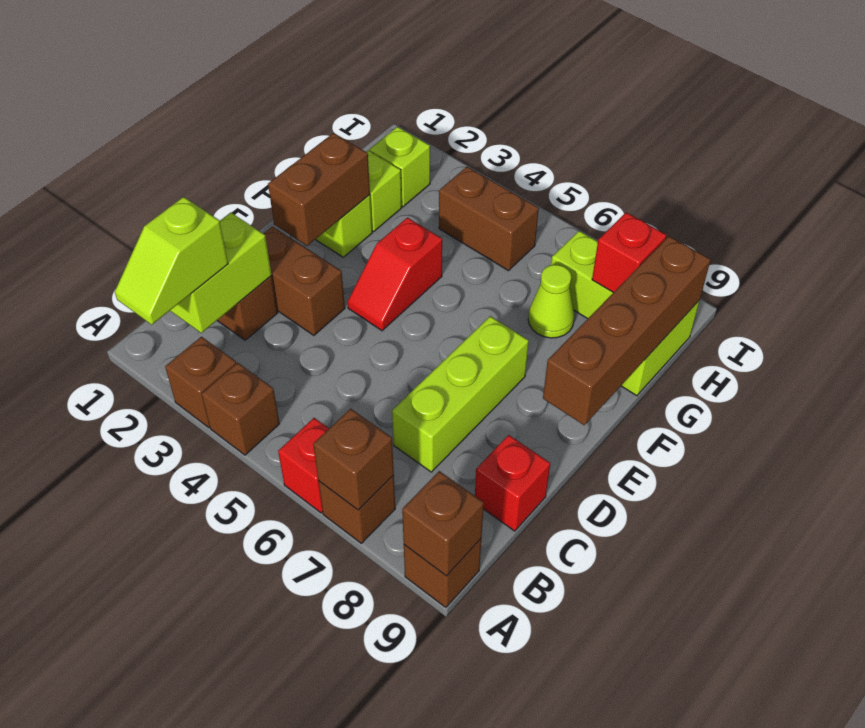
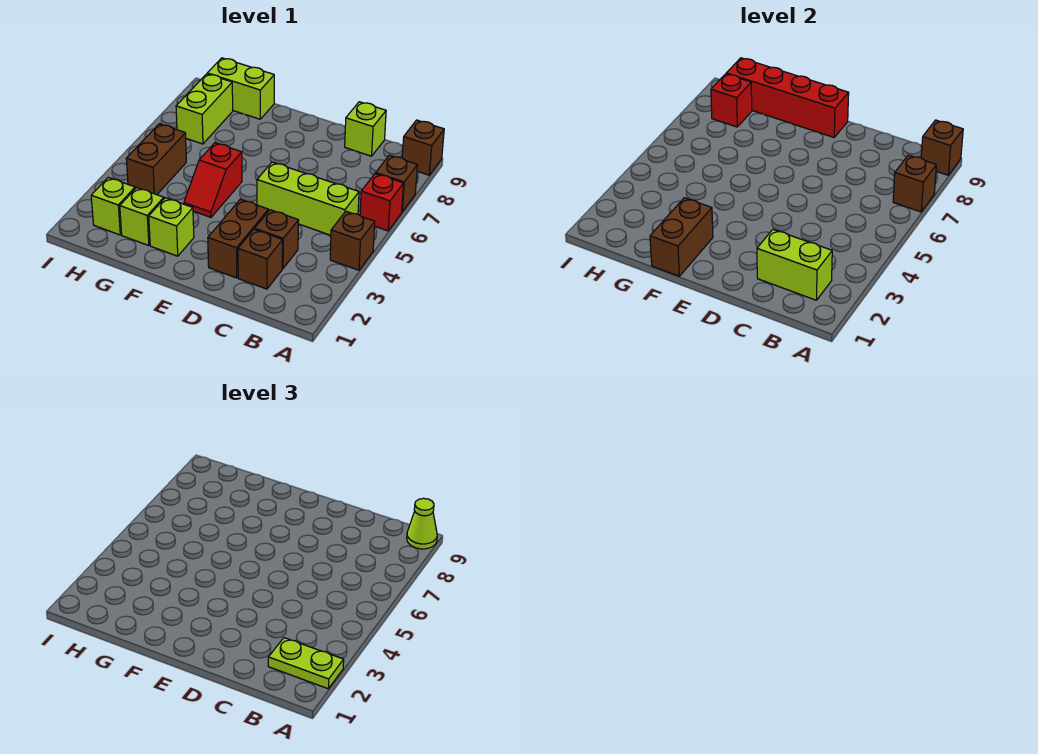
lime 1x2 slope [115,197,228,325] -> lime 1x2 plate [268,638,344,689]
brown 1x1 brick [165,337,236,427] -> brown 1x1 brick moved to [255,210,299,269]
lime 1x3 brick [392,316,529,472] -> lime 1x3 brick moved to [257,162,359,235]
red 1x1 brick [475,435,550,531] -> lime 1x1 brick [345,102,386,156]
brown 1x2 brick [268,133,370,246] -> brown 1x2 brick turned to [650,198,713,276]
red 1x2 slope [348,218,442,331] -> red 1x2 slope turned to [184,143,242,217]
brown 1x4 brick [543,236,711,425] -> red 1x4 brick [726,58,849,137]
lime 1x1 cone [528,265,575,338] -> lime 1x1 cone moved to [407,498,437,549]

